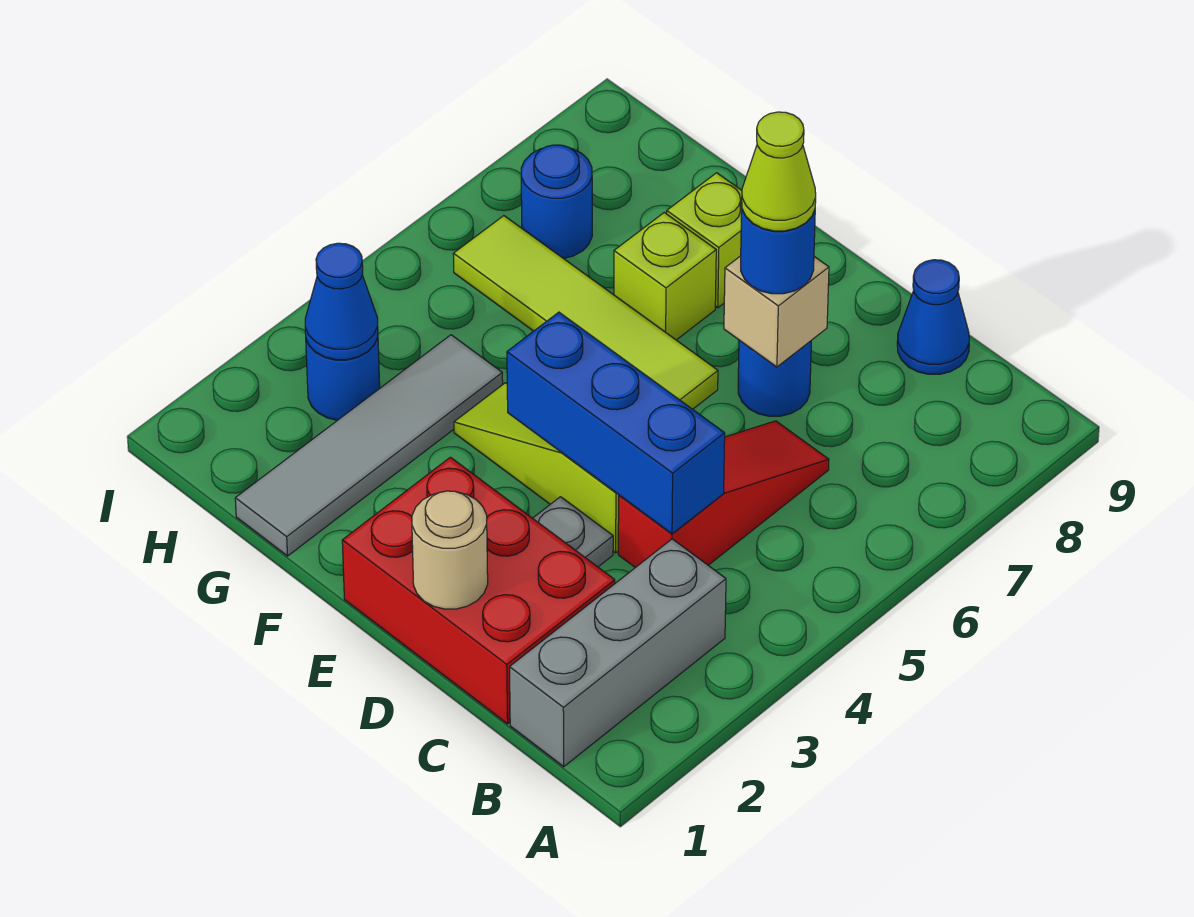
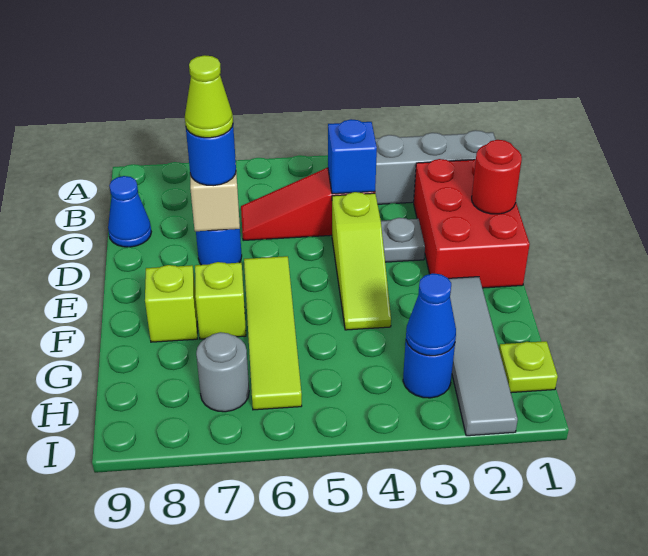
blue 1x3 brick [507,312,725,534] -> blue 1x1 brick [328,119,377,194]
tan 1x1 round brick [412,491,488,609] -> red 1x1 round brick [472,140,522,214]
grey 1x4 tile [235,335,503,556] -> grey 1x4 tile turned to [448,277,518,436]
none -> lime 1x1 plate [499,341,558,393]
blue 1x1 round brick [521,145,592,259] -> grey 1x1 round brick [196,332,249,412]

